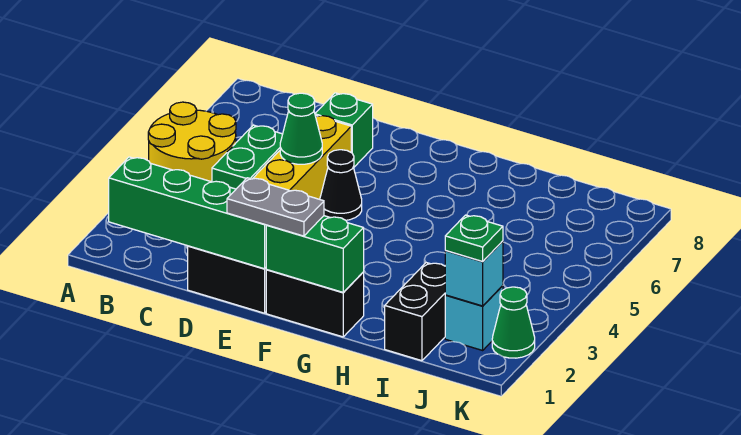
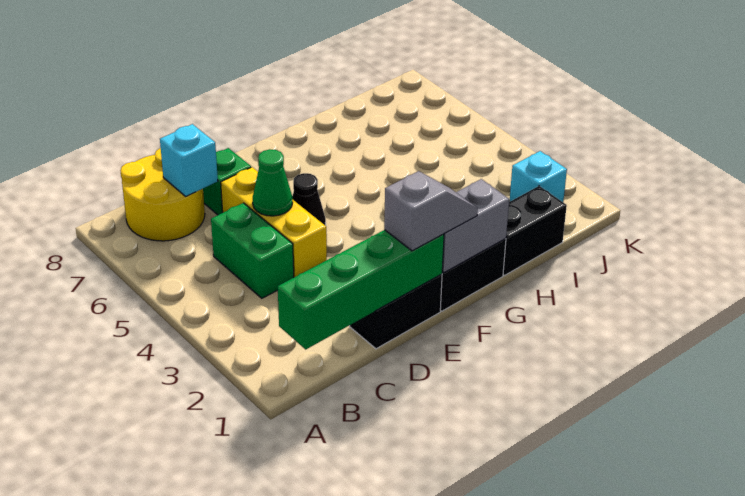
yellow 2x2 round brick [148,102,236,182] -> yellow 2x2 round brick moved to [120,148,205,241]
grey 1x2 plate [227,178,324,236] -> grey 1x2 slope [384,171,478,251]
green 1x2 brick [266,216,364,292] -> grey 1x2 brick [442,179,509,273]
black 1x2 brick [385,263,445,361] -> black 1x2 brick turned to [503,186,567,275]
cyan 1x1 brick [445,241,503,306] -> cyan 1x1 brick moved to [160,124,218,196]
green 1x1 plate [445,215,503,261] -> none
green 1x1 cone [492,287,535,358] -> none

